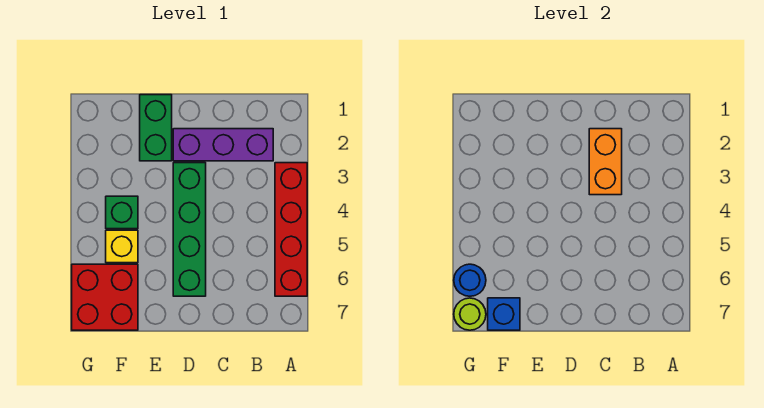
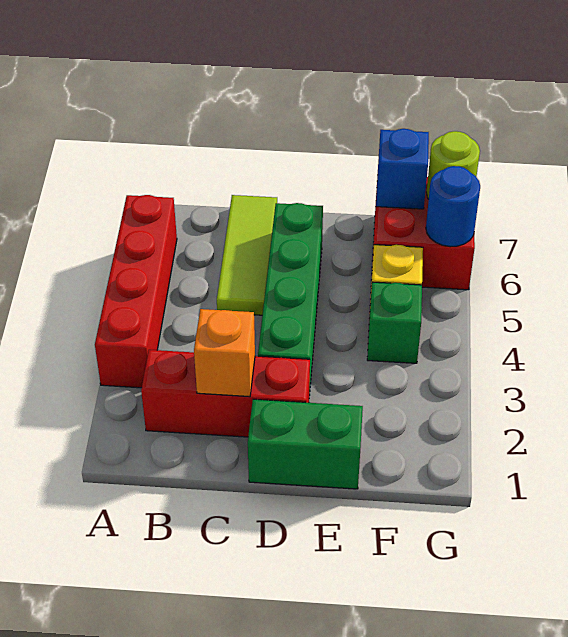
purple 1x3 brick [173,129,273,161] -> red 1x3 brick [141,350,310,437]
orange 1x2 brick [589,129,622,195] -> orange 1x1 brick [194,309,255,397]
none -> lime 1x3 tile [217,195,277,315]
green 1x2 brick [140,95,172,161] -> green 1x2 brick turned to [248,399,363,489]

